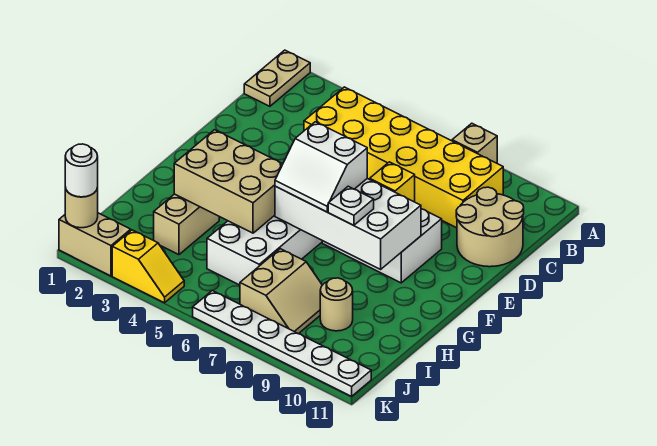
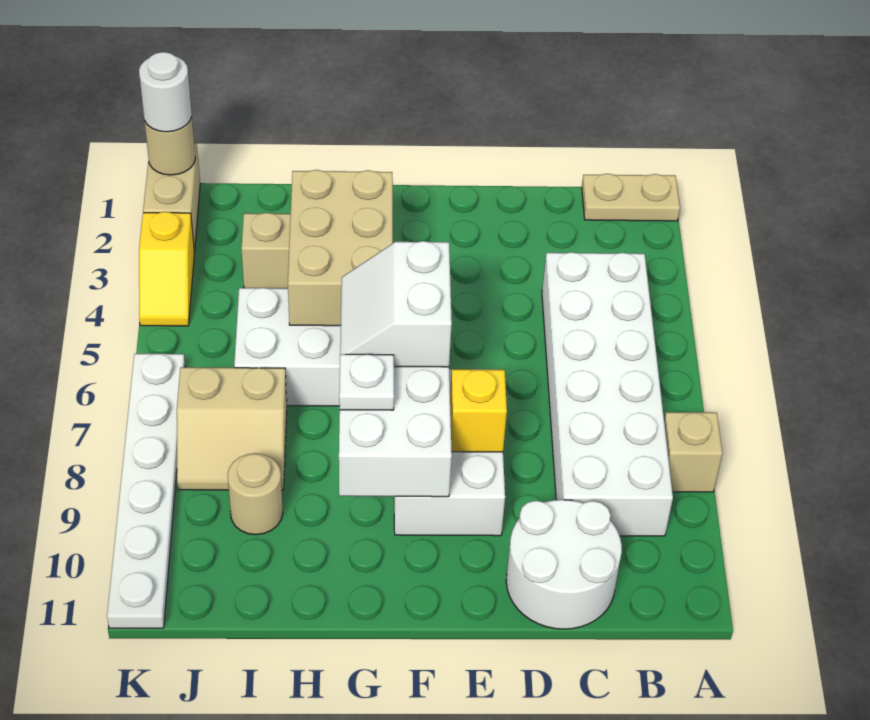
yellow 2x6 brick [304,87,503,228] -> white 2x6 brick [542,252,673,536]
tan 2x2 round brick [456,187,524,267] -> white 2x2 round brick [506,500,622,629]

